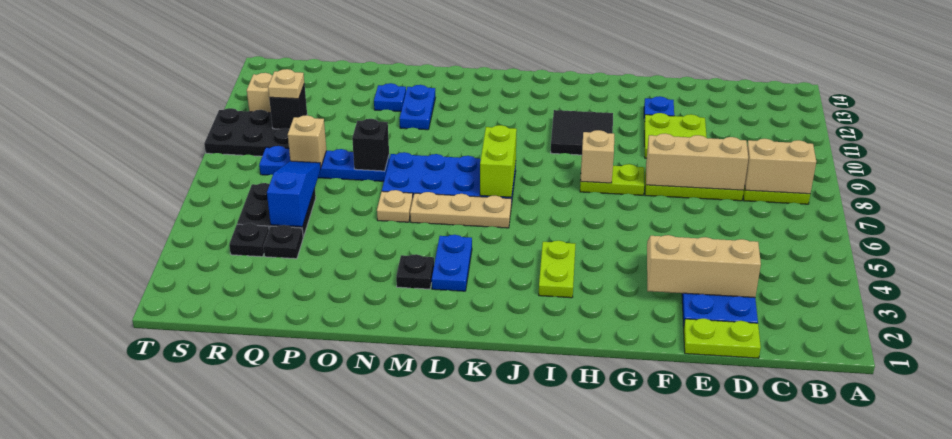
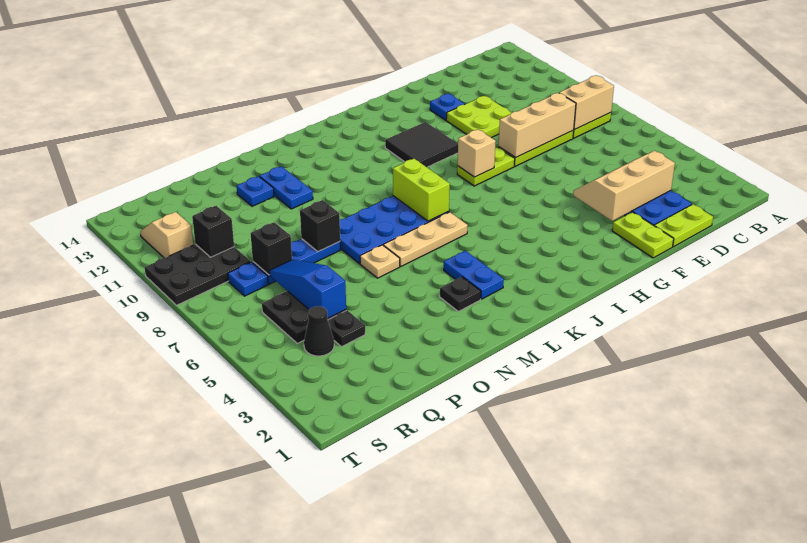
lime 1x2 plate [539,241,576,298] -> lime 1x2 plate moved to [612,212,674,258]
tan 1x1 brick [288,115,326,166] -> black 1x1 brick [250,222,292,275]
black 1x1 plate [229,223,269,257] -> black 1x1 cone [304,306,334,356]
tan 1x1 plate [268,69,304,99] -> none

